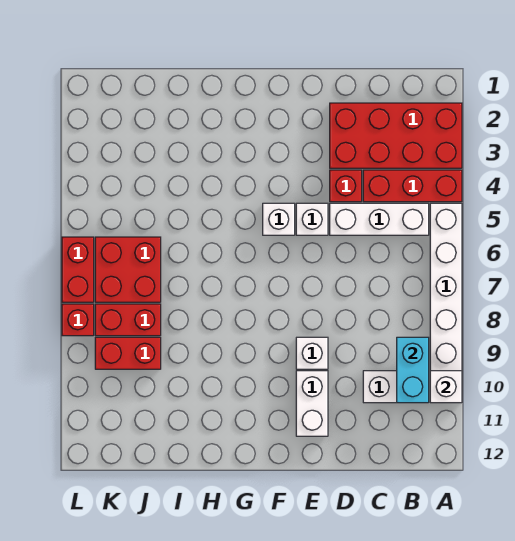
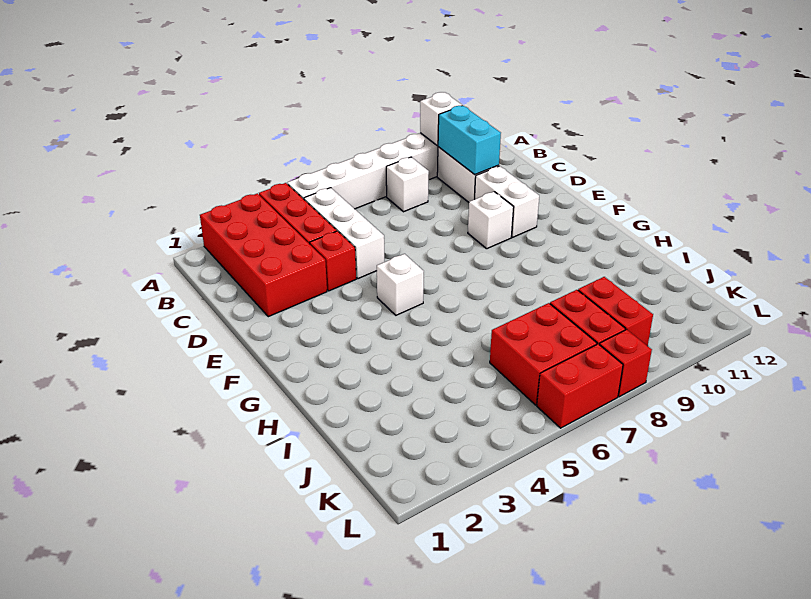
cyan 1x2 brick [397,337,429,403] -> cyan 1x2 brick turned to [438,106,501,175]
white 1x1 brick [296,203,328,235] -> white 1x1 brick moved to [386,157,429,212]
white 1x2 brick [296,371,328,436] -> white 1x2 brick turned to [475,166,539,237]

